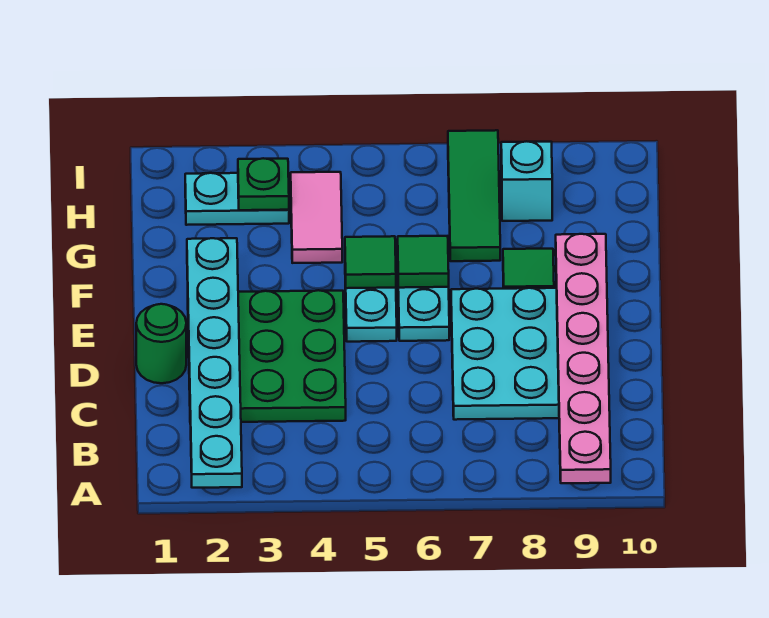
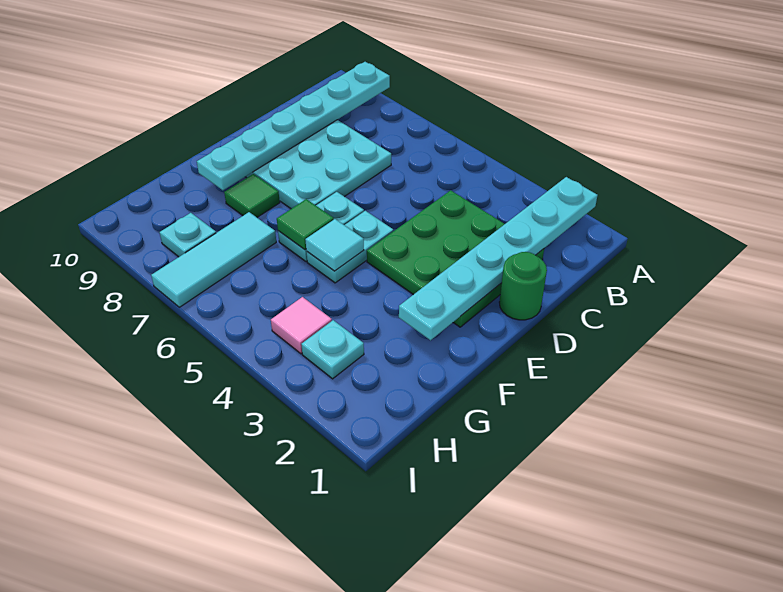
pink 1x6 plate [556,234,611,483] -> cyan 1x6 plate [197,62,390,190]
green 1x1 tile [345,236,396,288] -> cyan 1x1 tile [305,219,364,271]
pink 1x2 tile [291,172,342,263] -> pink 1x1 tile [271,297,332,354]
green 1x3 tile [448,130,500,261] -> cyan 1x3 tile [151,212,276,307]
cyan 1x2 plate [185,173,289,225] -> cyan 1x1 plate [301,320,364,379]
green 1x1 plate [238,158,289,210] -> none
cyan 1x1 brick [501,141,552,221] -> cyan 1x1 plate [160,213,216,257]

